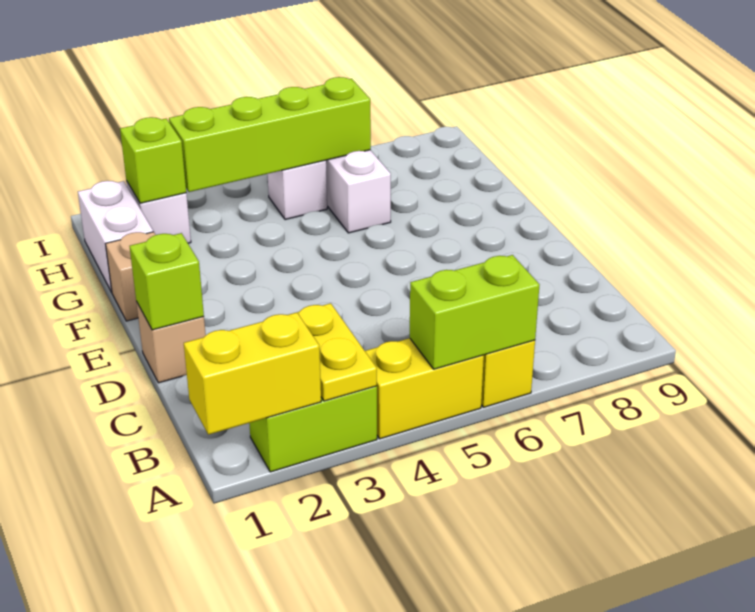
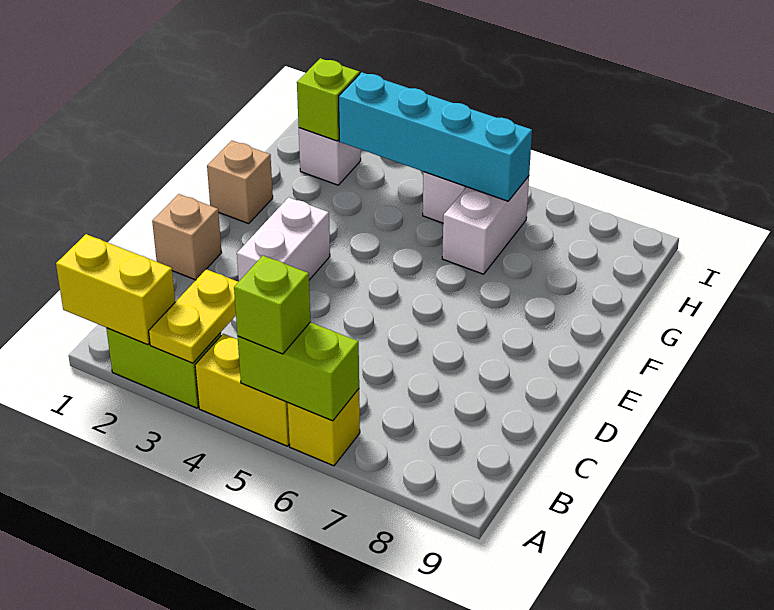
lime 1x1 brick [130,233,204,330] -> lime 1x1 brick moved to [234,256,311,354]
white 1x2 brick [78,181,153,292] -> white 1x2 brick moved to [237,197,330,281]
lime 1x4 brick [169,77,371,192] -> cyan 1x4 brick [339,72,532,201]

